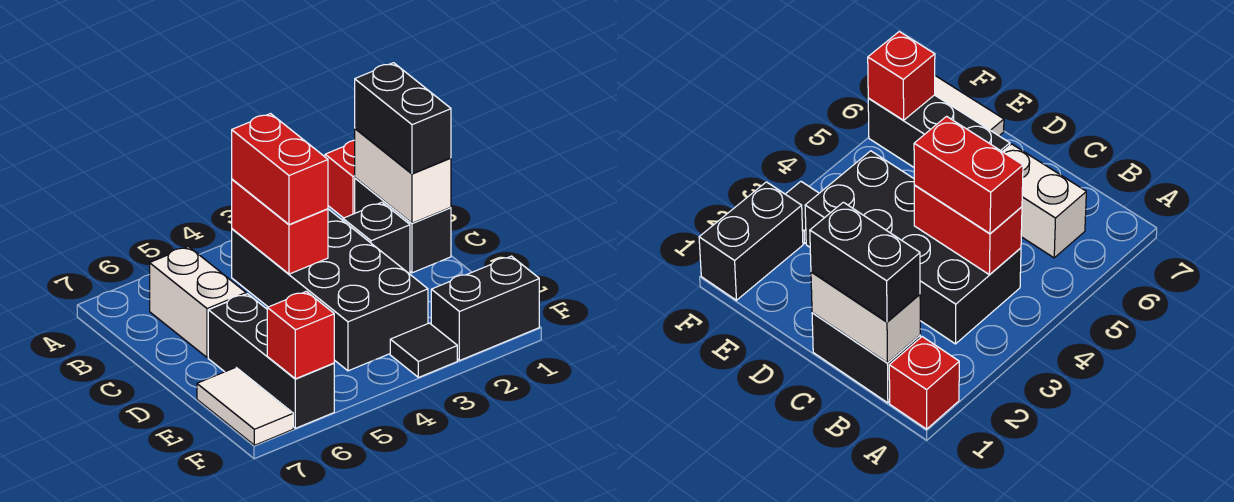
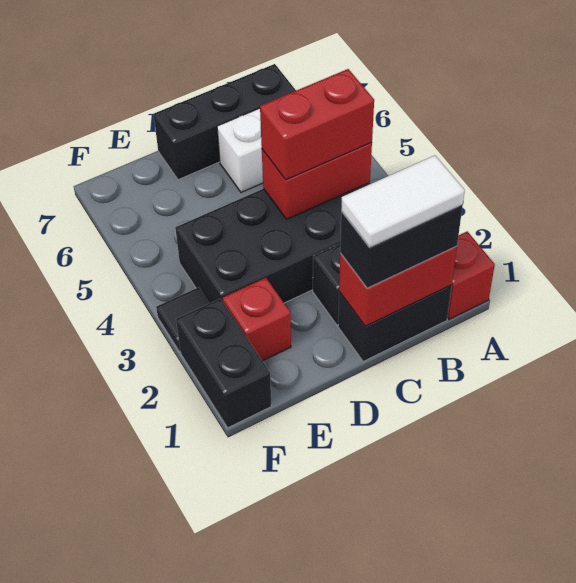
white 1x2 brick [355,129,451,223] -> red 1x2 brick [339,246,457,326]
black 1x3 brick [208,294,334,428] -> black 1x3 brick moved to [153,64,296,180]
white 1x2 tile [197,367,293,445] -> white 1x2 tile moved to [341,155,465,247]
red 1x1 brick [267,291,334,379] -> red 1x1 brick moved to [223,278,291,361]

